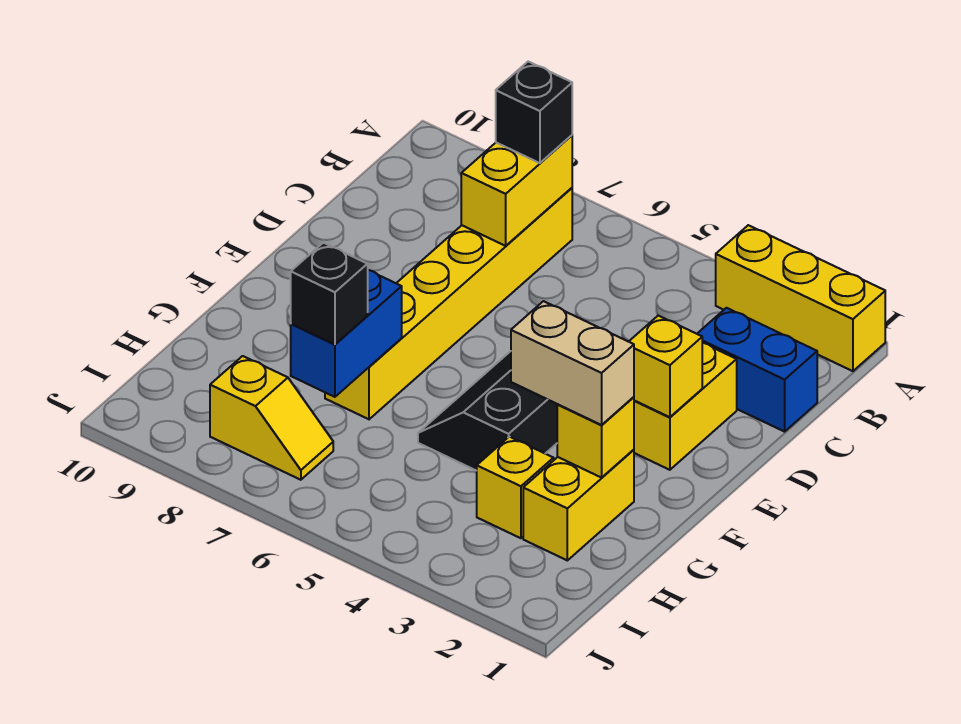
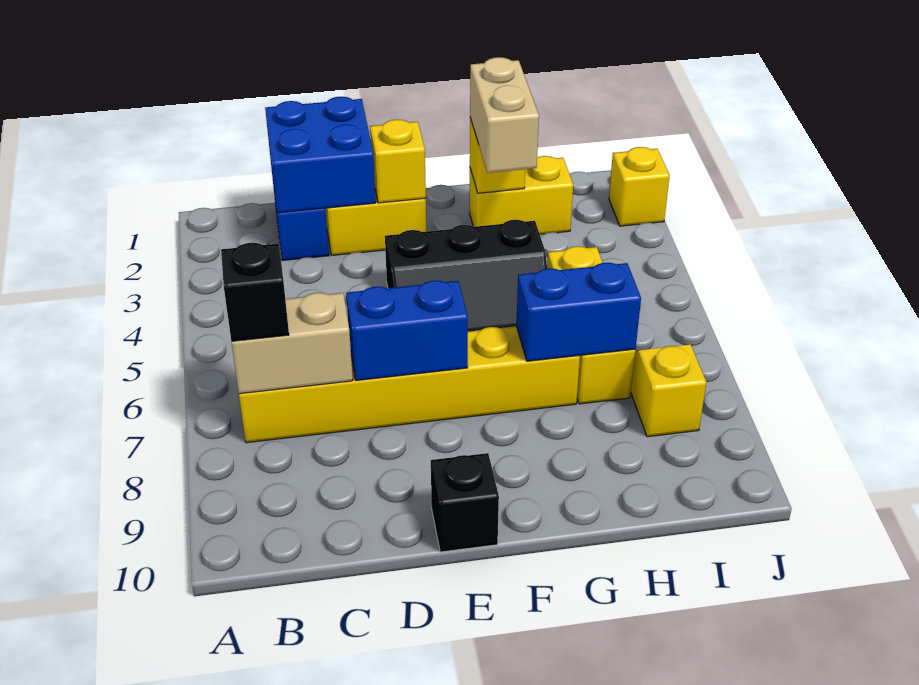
yellow 1x3 brick [716,225,885,371] -> yellow 1x3 brick moved to [547,246,635,404]
yellow 1x2 brick [461,135,572,246] -> tan 1x2 brick [231,293,353,394]
none -> blue 2x2 brick [265,97,376,213]
none -> blue 1x2 brick [346,280,468,381]
yellow 1x1 brick [477,437,554,538] -> yellow 1x1 brick moved to [609,147,670,226]
black 1x1 brick [291,243,368,344] -> black 1x1 brick moved to [431,453,499,552]

